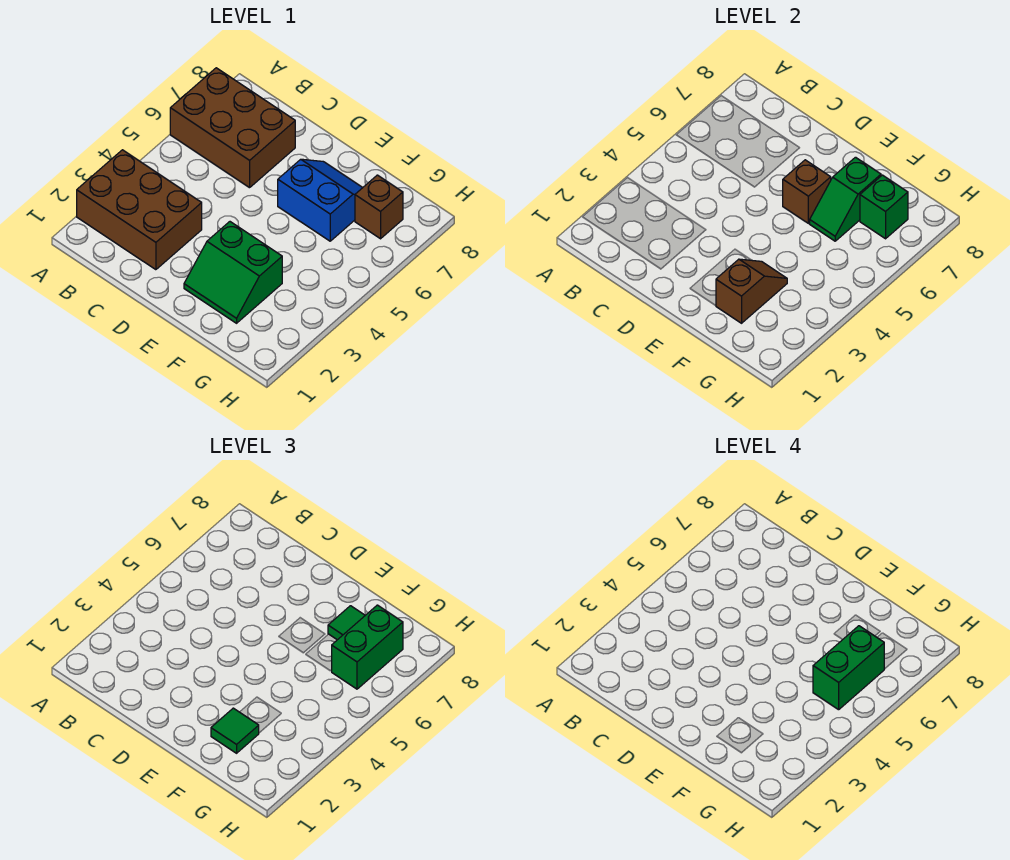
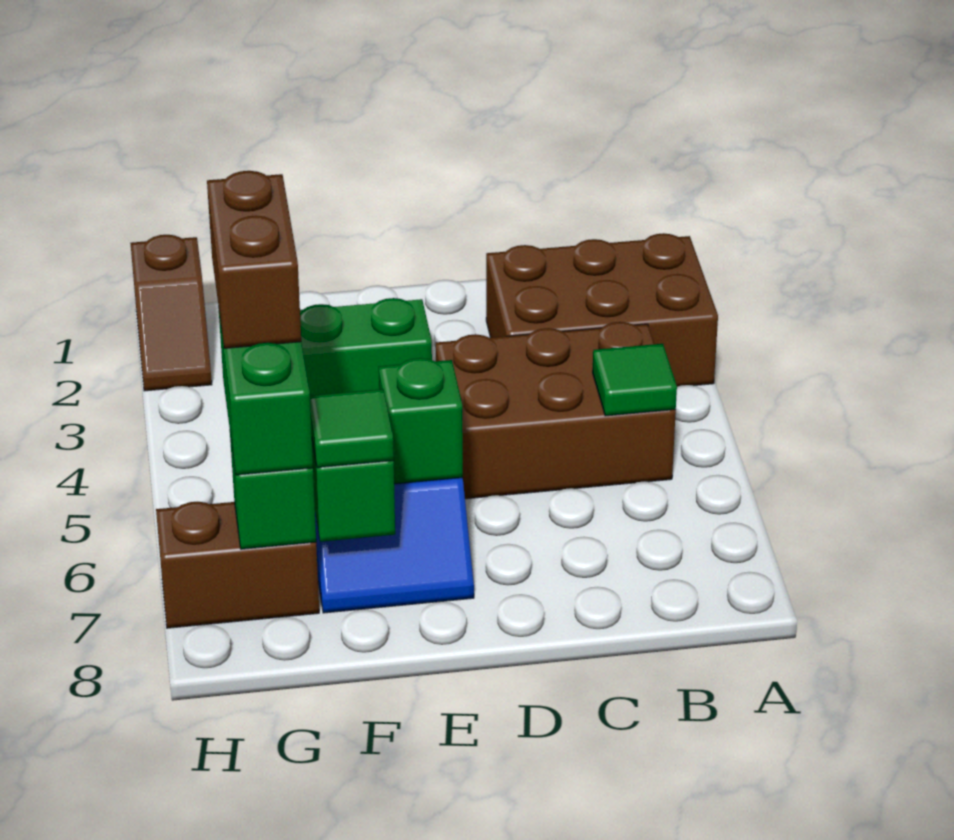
brown 2x3 brick [170,68,295,188] -> brown 2x3 brick moved to [436,322,676,499]
brown 1x1 brick [783,160,831,223] -> green 1x1 brick [379,358,463,484]
brown 1x2 slope [716,259,787,323] -> brown 1x2 slope moved to [130,235,212,391]
green 1x1 tile [211,708,259,753] -> green 1x1 tile moved to [593,344,677,416]
green 1x2 brick [813,626,884,710] -> brown 1x2 brick [207,171,301,348]
brown 1x1 brick [355,175,403,239] -> brown 1x2 brick [156,502,319,628]

